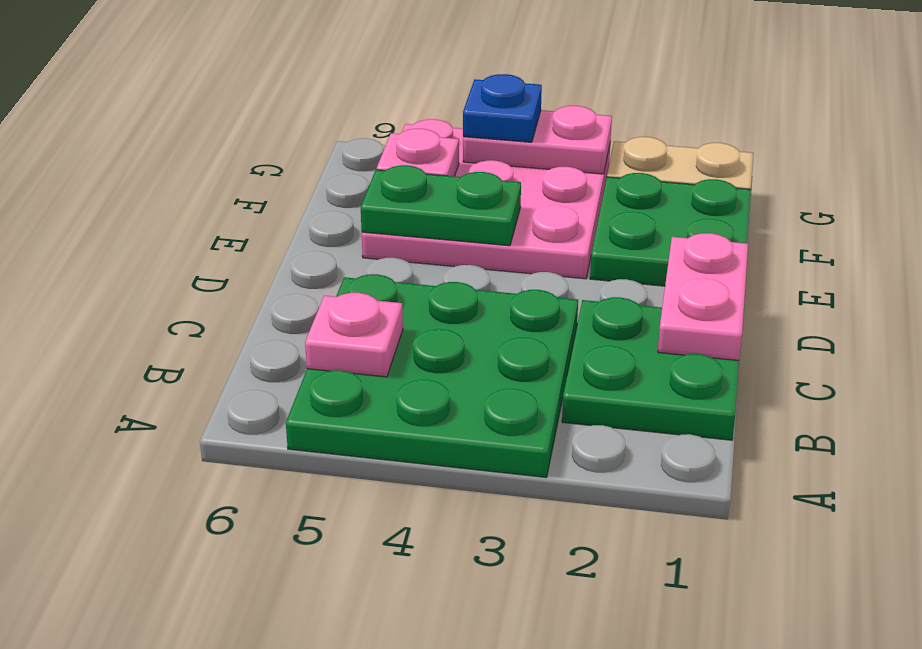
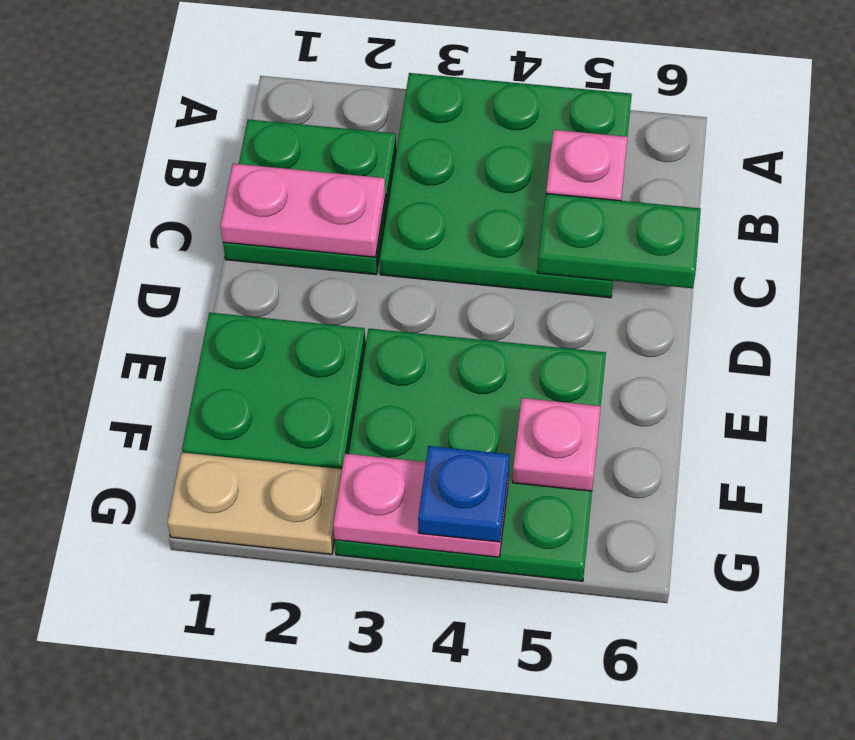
pink 1x2 plate [658,233,748,360] -> pink 1x2 plate turned to [220,164,386,257]
pink 3x3 plate [362,119,610,279] -> green 3x3 plate [335,329,606,581]
green 1x2 plate [361,165,521,246] -> green 1x2 plate moved to [537,194,701,288]

